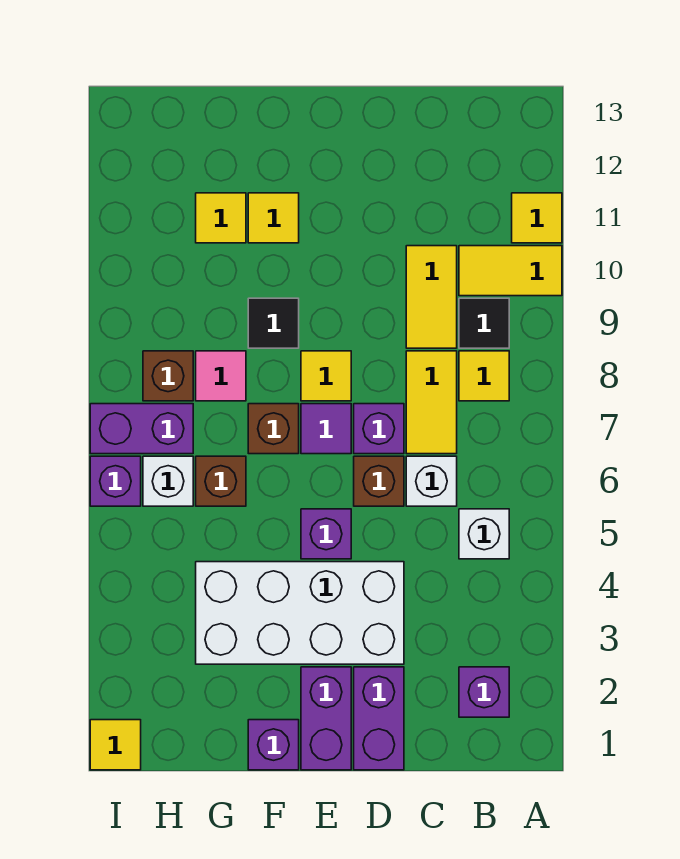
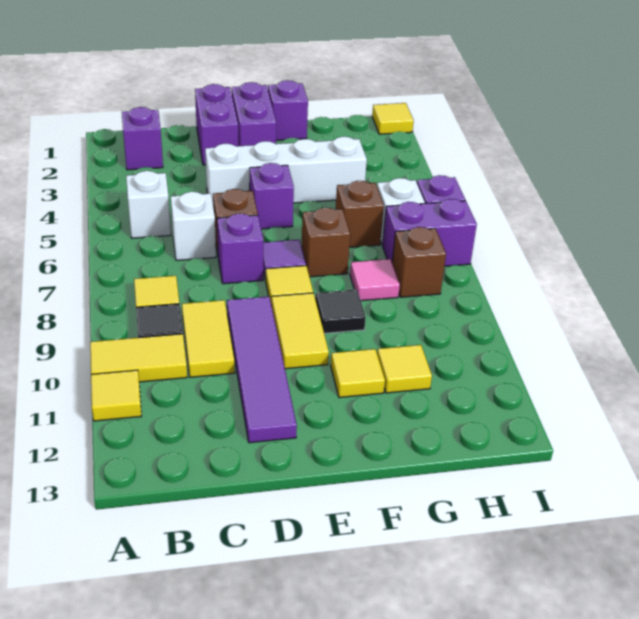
yellow 1x2 tile [406,351,457,454] -> yellow 1x2 tile moved to [271,293,329,369]
white 2x4 brick [196,562,404,664] -> white 1x4 brick [205,137,367,203]
none -> purple 1x4 tile [227,297,297,443]

